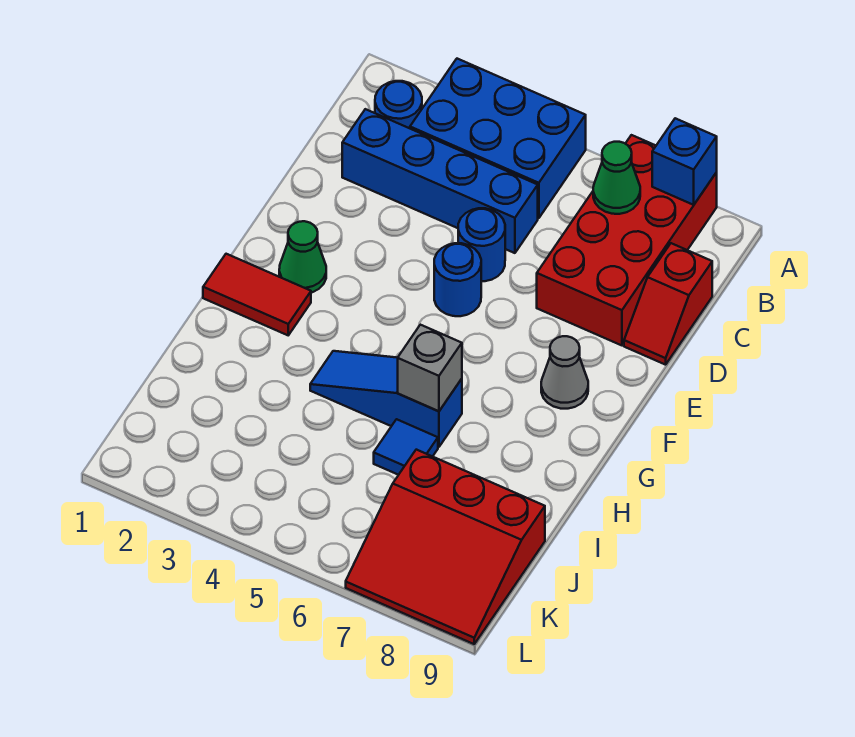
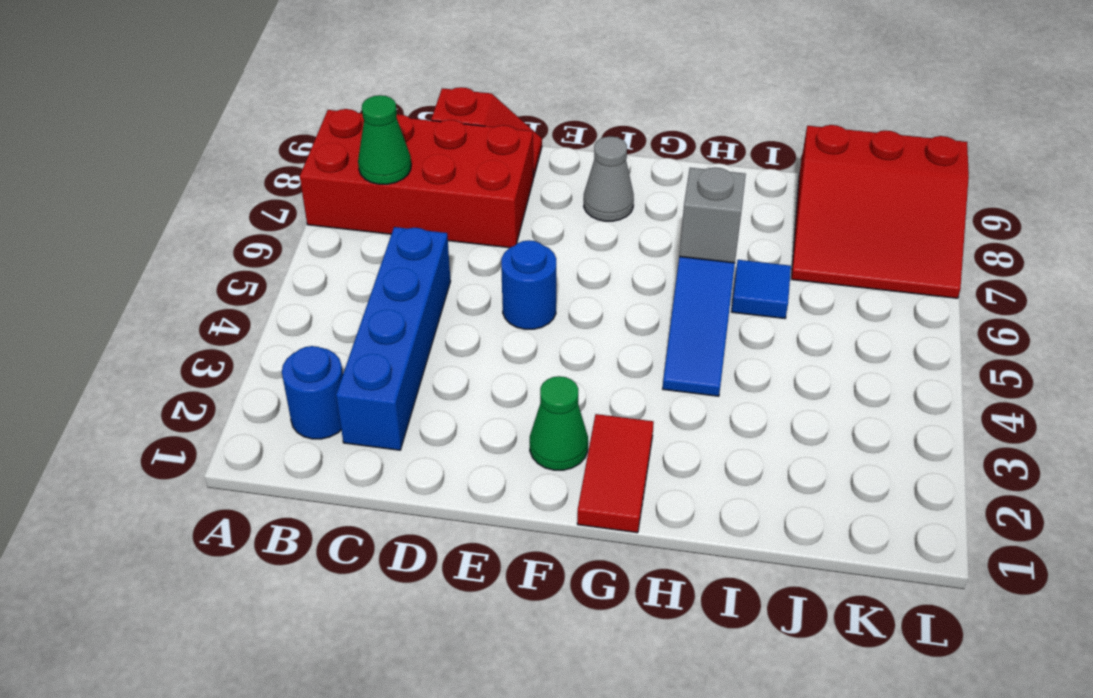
blue 2x3 brick [410,59,586,218] -> none
blue 1x1 brick [652,118,717,205] -> none
blue 1x1 round brick [458,208,505,281] -> none
red 3x3 slope [346,450,545,644] -> red 3x3 slope turned to [791,125,969,298]

